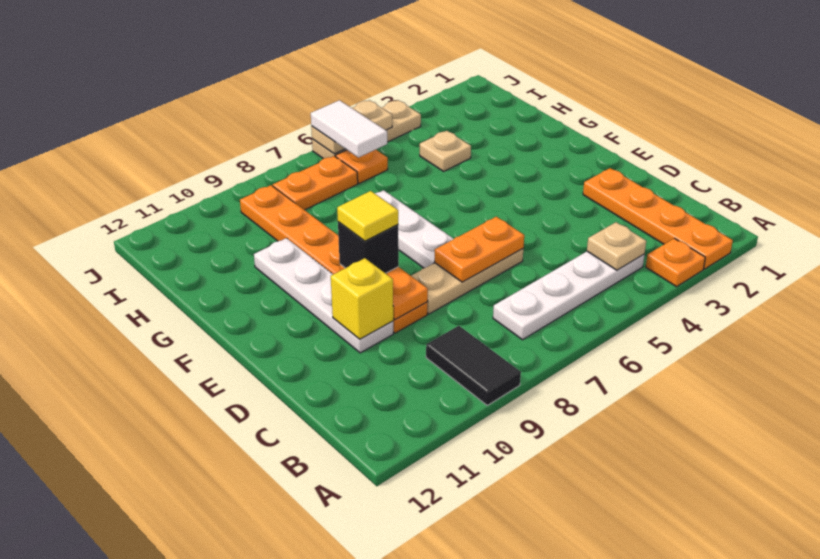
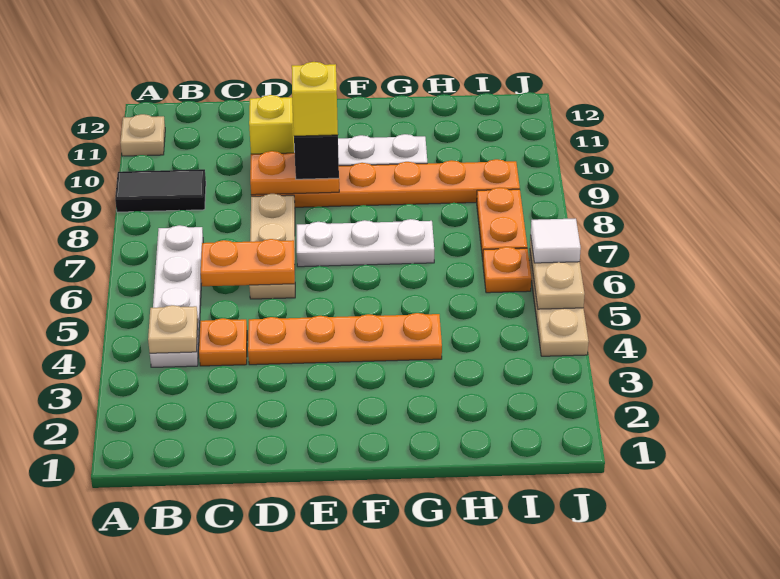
orange 1x4 plate [583,168,733,269] -> orange 1x4 plate moved to [248,313,442,365]
orange 1x1 plate [646,238,705,287] -> orange 1x1 plate moved to [199,318,247,366]
orange 1x2 plate [435,217,524,282] -> orange 1x2 plate turned to [201,239,295,286]
yellow 1x1 tile [337,191,398,241] -> yellow 1x1 brick [292,62,338,136]
tan 1x1 plate [420,131,471,171] -> tan 1x1 plate moved to [120,114,165,156]
white 1x2 tile [311,100,387,157] -> white 1x1 tile [531,219,581,263]

